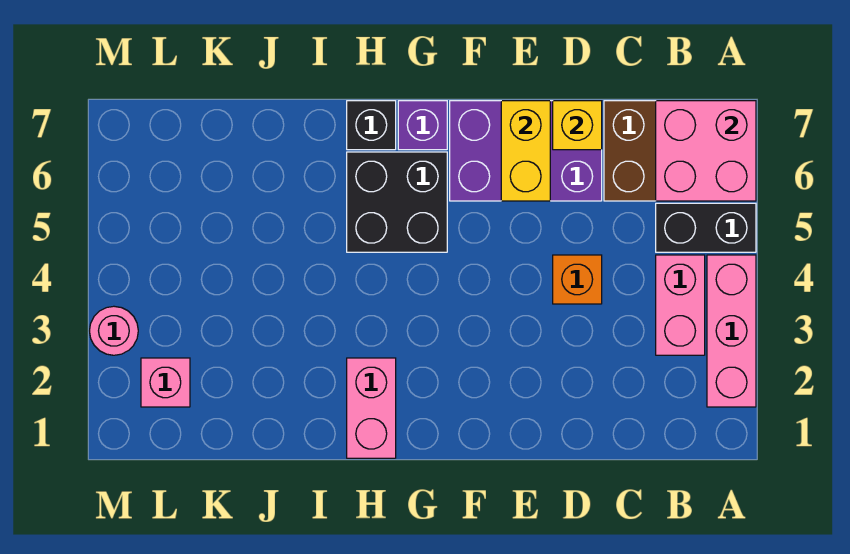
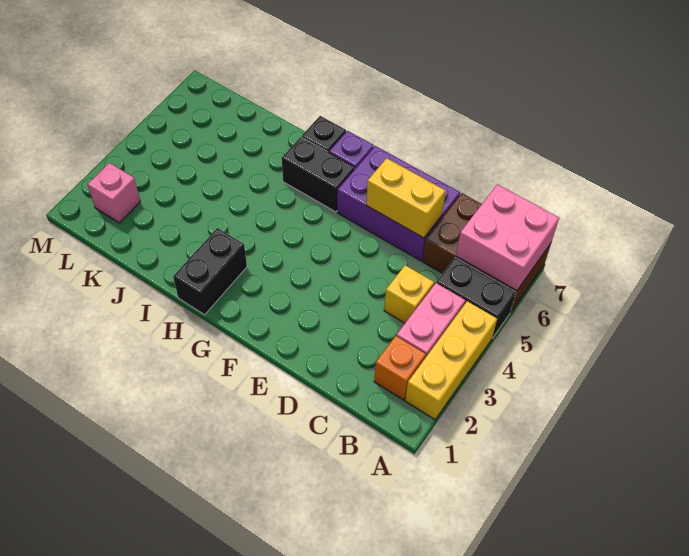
pink 1x3 brick [707,255,756,407] -> yellow 1x3 brick [405,301,497,419]
orange 1x1 brick [553,255,602,304] -> orange 1x1 brick moved to [374,336,426,400]
yellow 1x1 brick [553,101,602,150] -> yellow 1x1 brick moved to [384,265,434,323]
yellow 1x2 brick [501,101,550,201] -> yellow 1x2 brick turned to [366,158,446,238]
black 2x2 brick [347,152,447,252] -> black 1x2 brick [282,137,355,212]
pink 1x2 brick [347,358,396,458] -> black 1x2 brick [173,228,247,315]
pink 1x1 round brick [89,306,138,355] -> none

